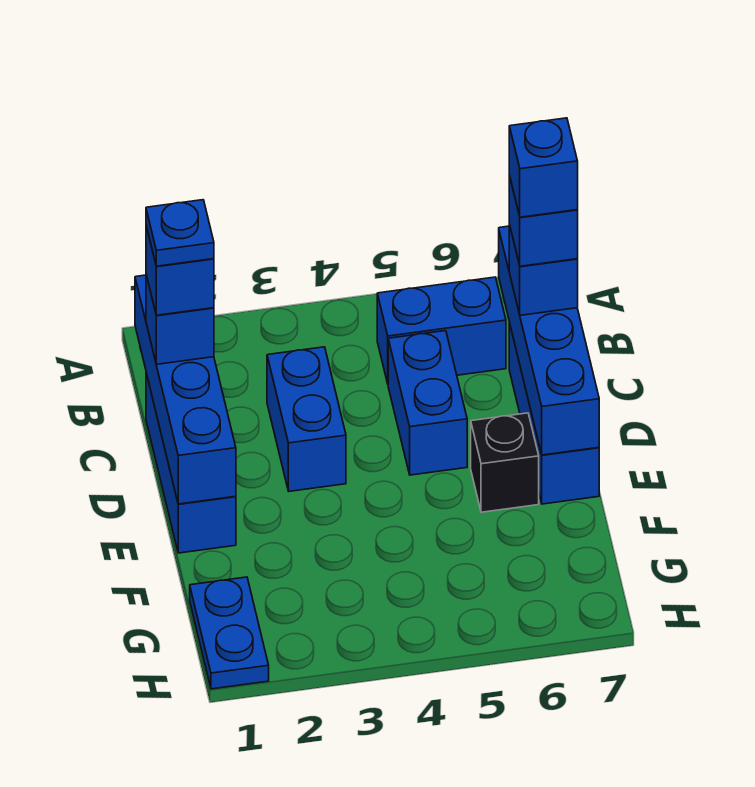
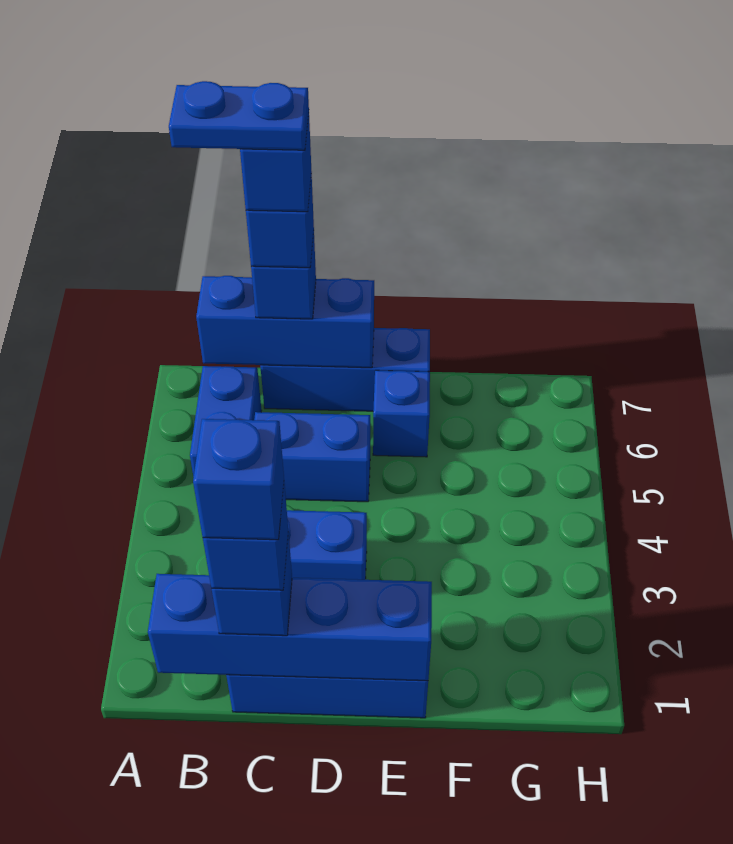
blue 1x4 brick [499,226,599,455] -> blue 1x3 brick [196,276,374,368]
blue 1x1 plate [146,200,214,266] -> blue 1x1 brick [193,419,284,540]
black 1x1 brick [471,413,539,512] -> blue 1x1 brick [373,370,430,457]
blue 1x2 plate [190,577,269,689] -> blue 1x2 plate moved to [169,81,309,150]

